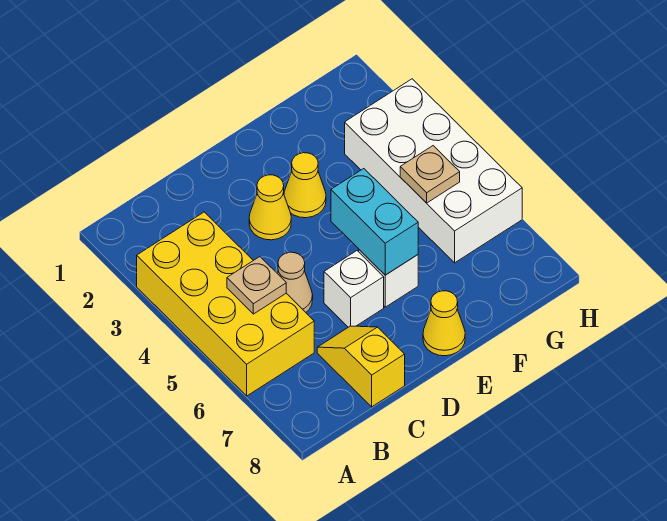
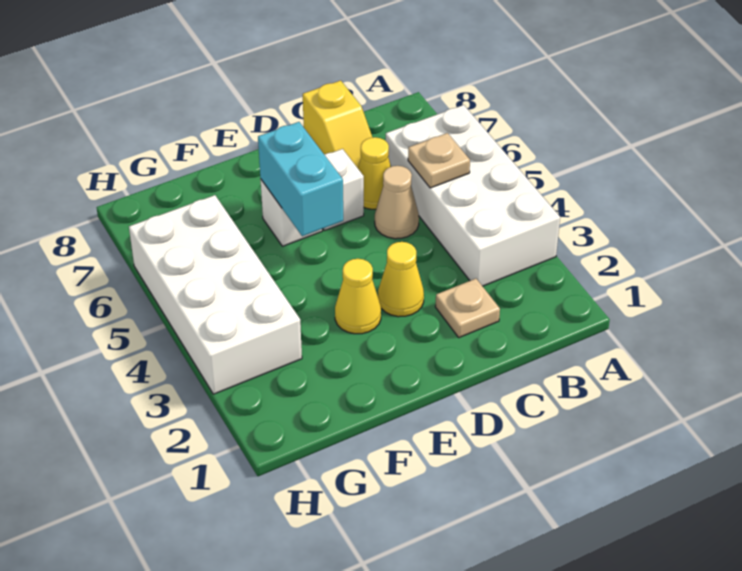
yellow 2x4 brick [137,212,314,396] -> white 2x4 brick [386,105,560,286]
yellow 1x1 cone [423,291,465,356] -> yellow 1x1 cone moved to [358,137,391,209]
tan 1x1 plate [400,146,460,203] -> tan 1x1 plate moved to [435,279,500,338]

